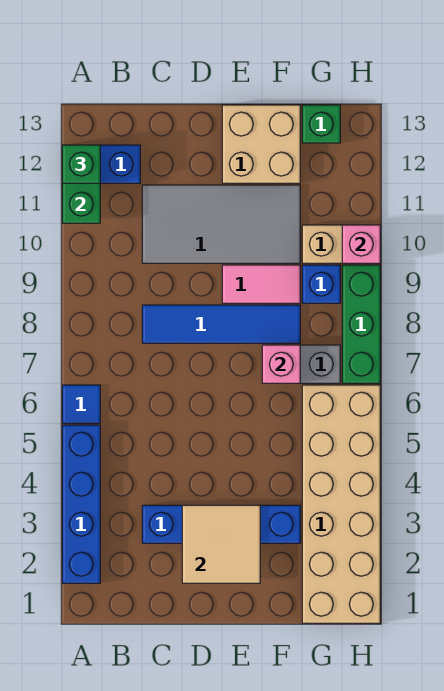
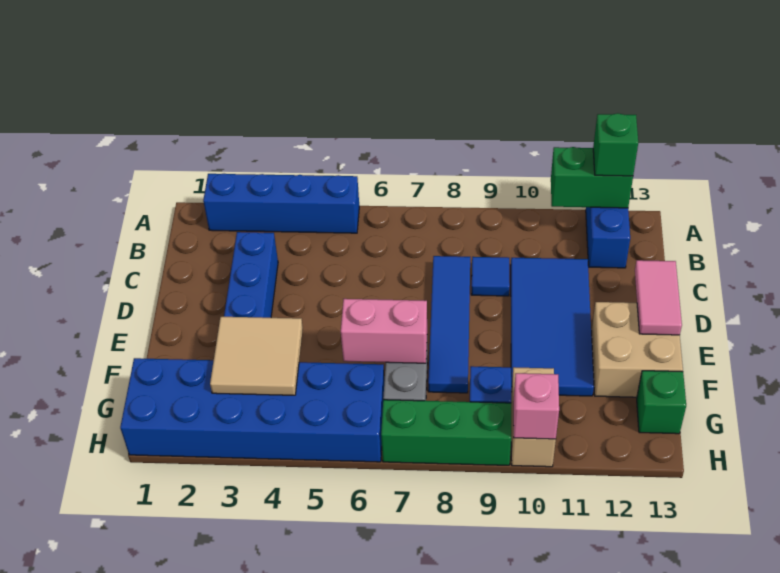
blue 1x1 tile [62,385,100,423] -> blue 1x1 tile moved to [471,257,510,296]
grey 2x4 tile [142,185,300,263] -> blue 2x4 tile [511,258,594,396]
tan 2x2 tile [182,505,260,583] -> tan 2x2 tile moved to [210,317,303,395]
pink 1x2 tile [222,265,300,303] -> pink 1x2 tile moved to [635,260,682,335]
pink 1x1 brick [262,345,300,383] -> pink 1x2 brick [341,299,427,363]
tan 2x6 brick [302,385,380,623] -> blue 2x6 brick [120,358,384,462]

